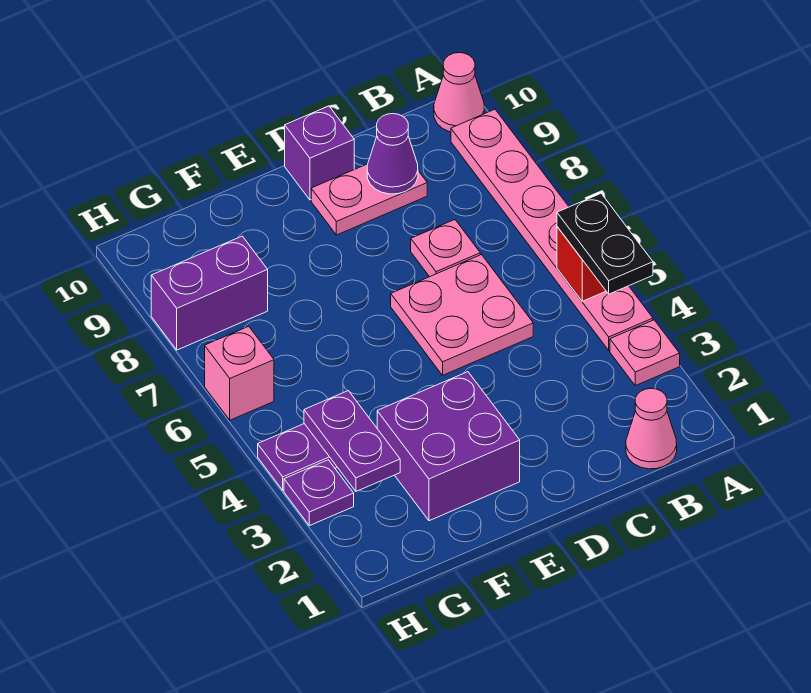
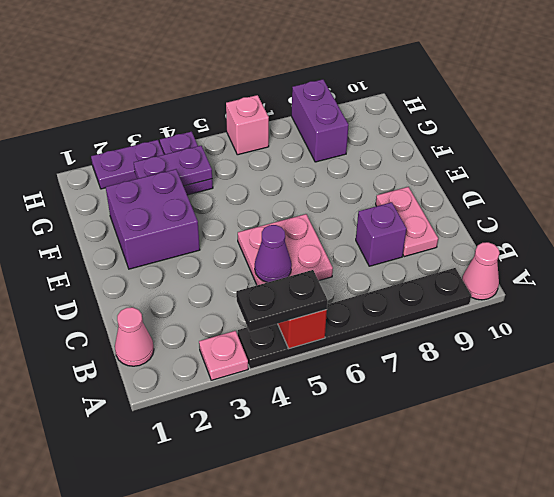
pink 1x6 plate [451,109,653,350] -> black 1x6 plate [238,268,471,369]
pink 1x1 plate [411,220,480,277] -> none
purple 1x1 cone [367,114,418,194] -> purple 1x1 cone moved to [255,225,292,282]
purple 1x1 brick [285,106,354,200] -> purple 1x1 brick moved to [356,202,407,266]
purple 1x1 plate [284,460,354,526] -> purple 1x2 plate [91,140,164,189]

